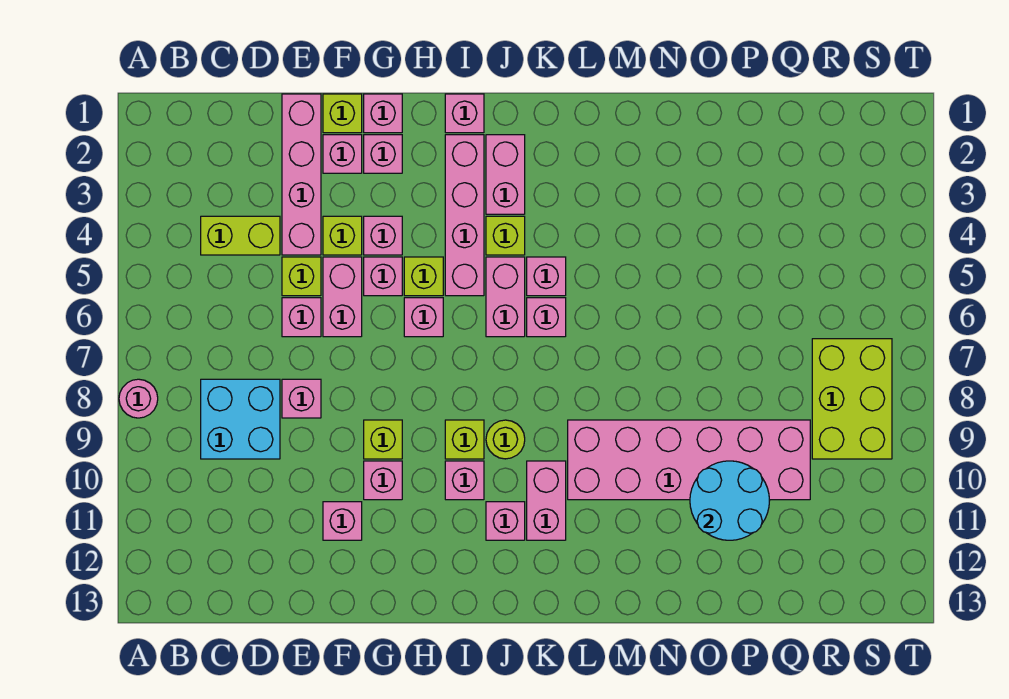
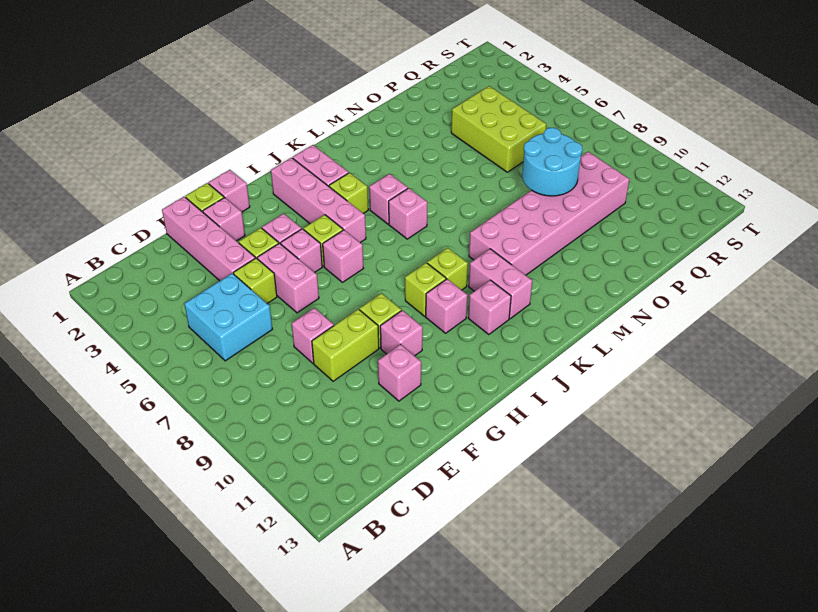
pink 1x1 round brick [119,379,158,418] -> none
lime 1x2 brick [201,216,280,255] -> lime 1x2 brick moved to [312,309,379,381]
cyan 2x2 brick [201,379,280,459] -> cyan 2x2 brick moved to [184,273,272,361]
pink 1x1 brick [282,298,321,337] -> none
pink 1x1 brick [364,135,402,173] -> none
pink 1x1 brick [445,94,484,133] -> none
pink 1x2 brick [486,257,525,337] -> none
lime 1x1 round brick [486,420,525,459] -> lime 1x1 brick [427,248,468,290]
cyan 2x2 round brick [690,461,770,540] -> cyan 2x2 round brick moved to [522,128,582,196]
lime 2x3 brick [812,339,892,459] -> lime 2x3 brick moved to [451,86,546,172]

